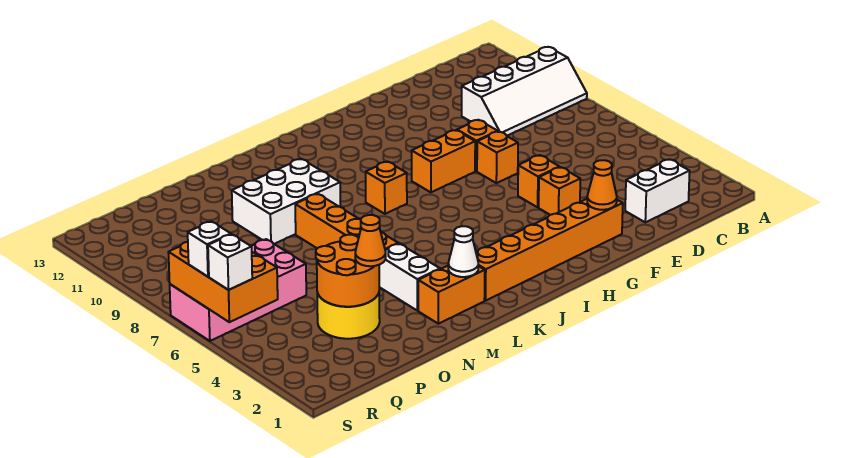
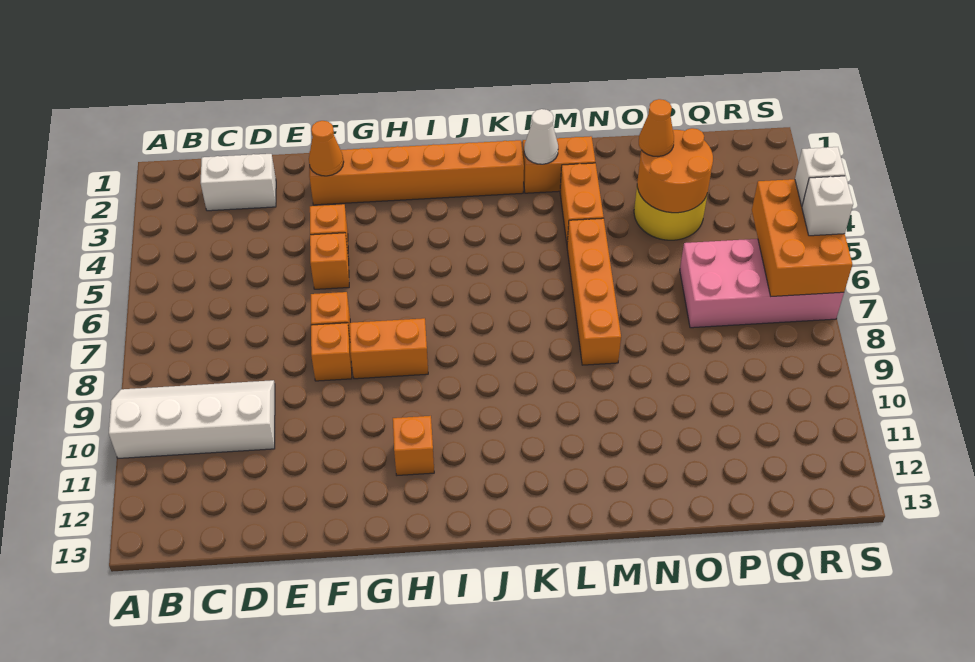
orange 1x1 brick [366,162,407,214] -> orange 1x1 brick moved to [393,416,434,475]
white 2x3 brick [232,159,340,244] -> none
white 1x2 brick [379,244,440,311] -> orange 1x2 brick [560,163,604,243]

